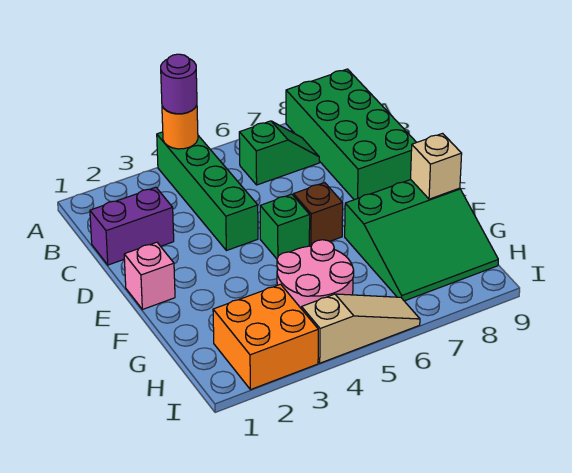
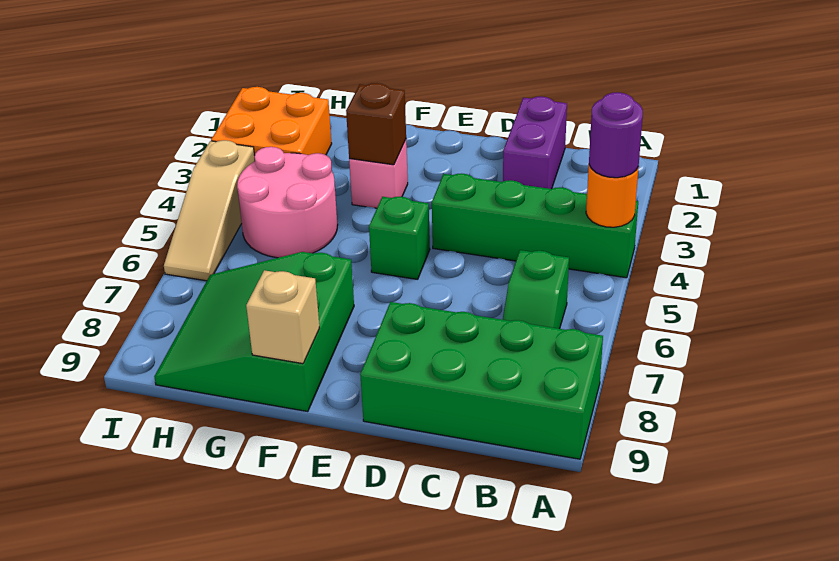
pink 1x1 brick [124,242,175,309] -> pink 1x1 brick moved to [349,140,408,208]
brown 1x1 brick [293,183,343,246] -> brown 1x1 brick moved to [346,83,406,165]

